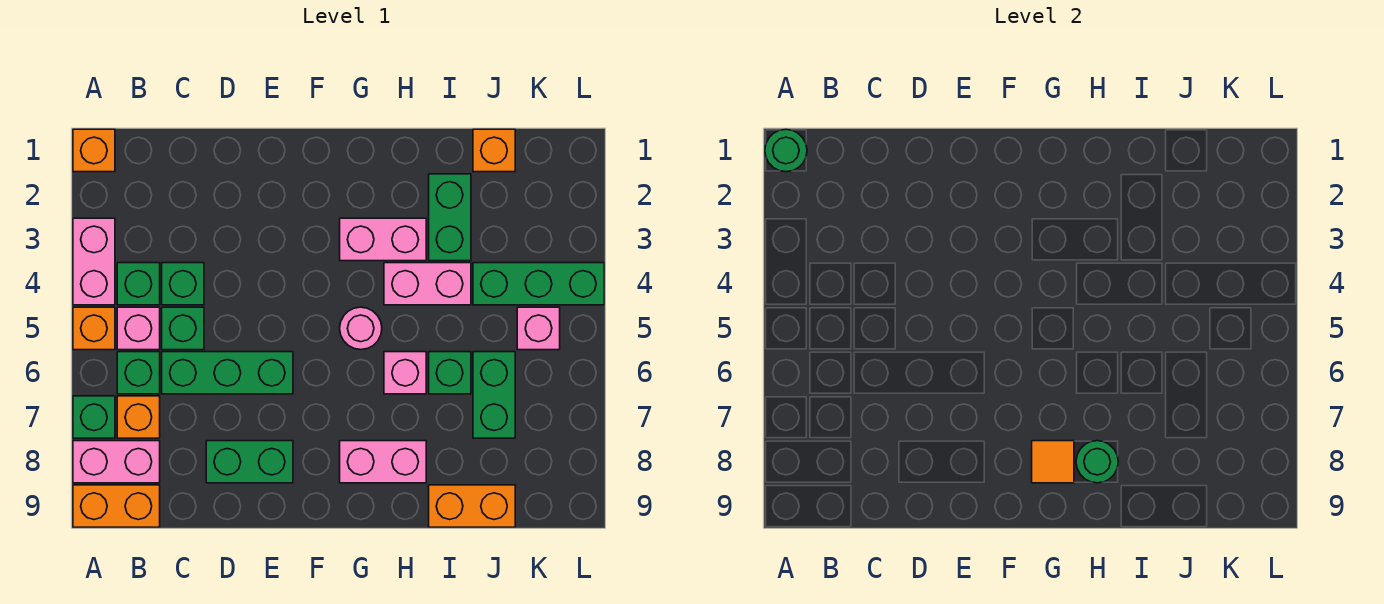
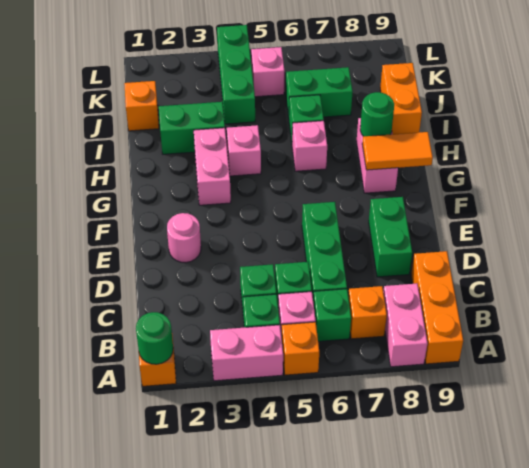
green 1x1 brick [73,396,115,438] -> none
orange 1x2 brick [73,485,160,527] -> orange 1x3 brick [411,251,463,364]
pink 1x1 round brick [340,307,382,350] -> pink 1x1 round brick moved to [167,213,201,262]
orange 1x1 tile [1032,441,1074,483] -> orange 1x2 tile [362,132,433,170]
pink 1x2 brick [384,263,471,305] -> pink 1x1 brick [227,125,261,176]

